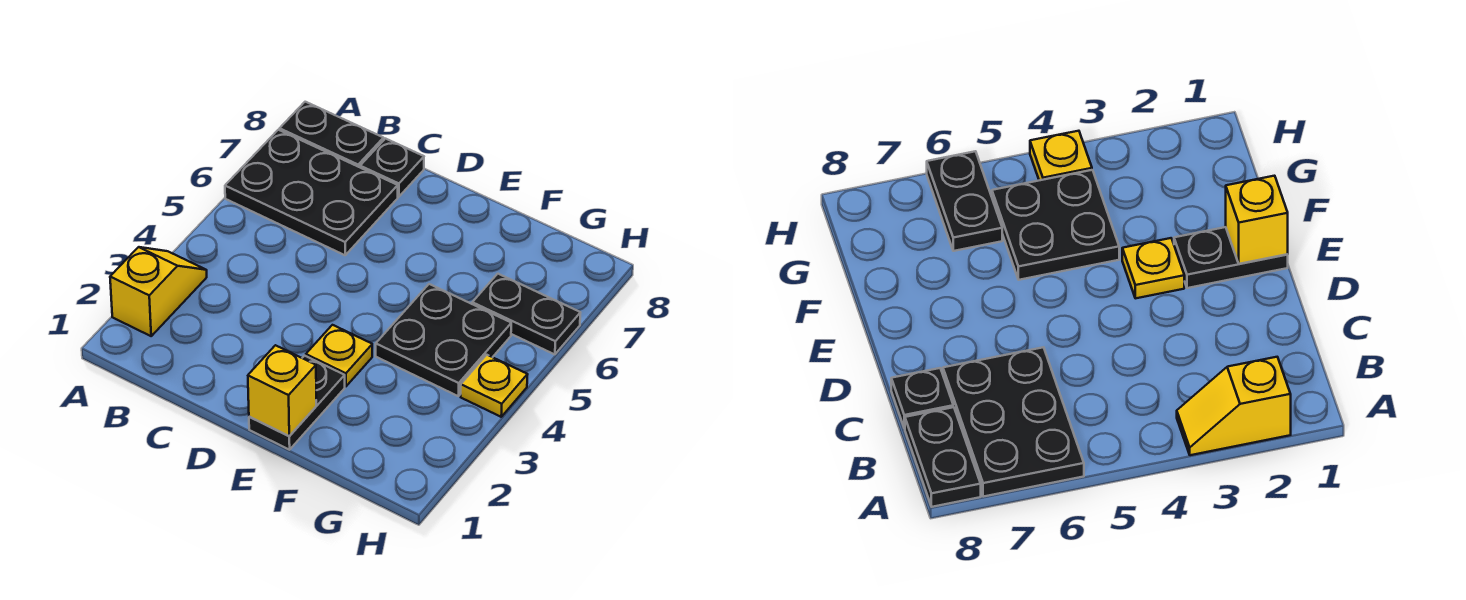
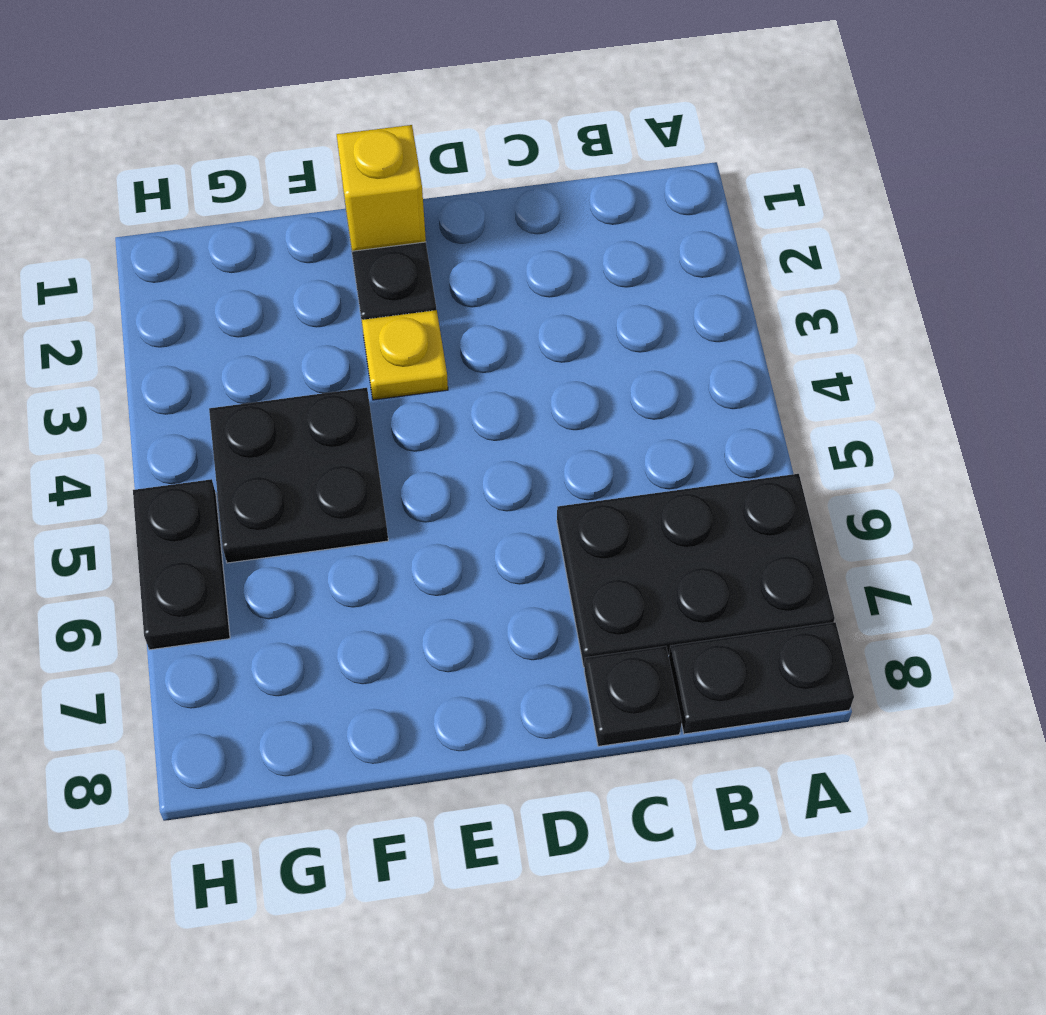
yellow 1x2 slope [110,247,207,336] -> none
black 1x2 plate [472,274,580,354] -> black 1x2 plate turned to [133,479,230,650]
yellow 1x1 plate [461,355,528,417] -> none

